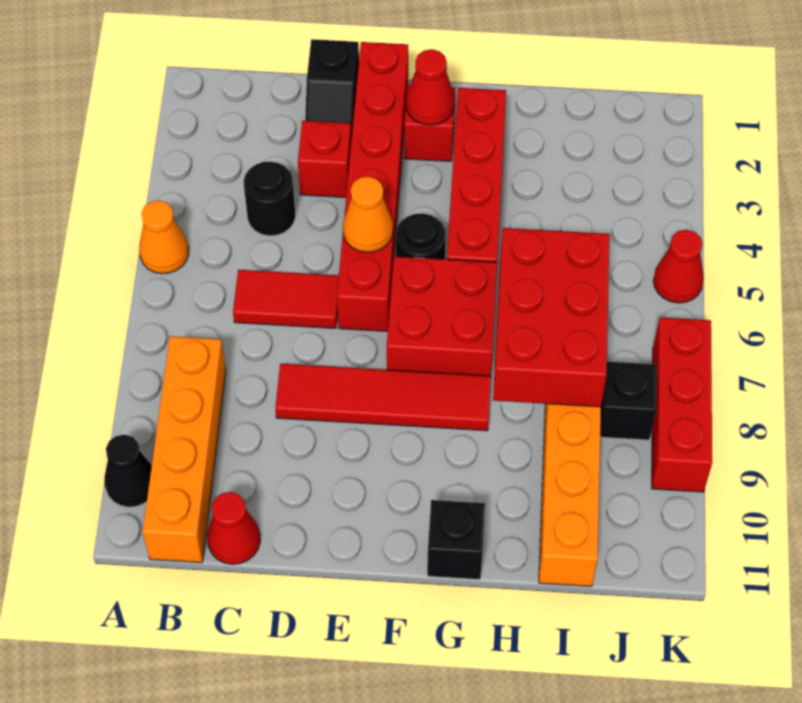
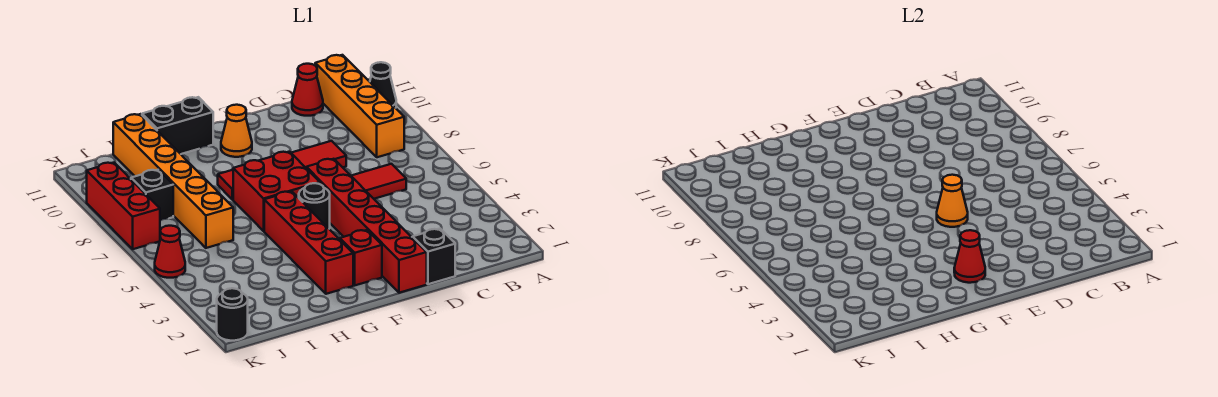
orange 1x1 cone [139,201,189,274] -> orange 1x1 cone moved to [221,105,252,157]
black 1x1 round brick [244,161,296,236] -> black 1x1 round brick moved to [217,288,248,341]
red 1x1 brick [298,121,351,197] -> none
black 1x1 brick [427,500,485,580] -> black 1x2 brick [142,97,213,154]
red 2x3 brick [493,228,609,407] -> none

